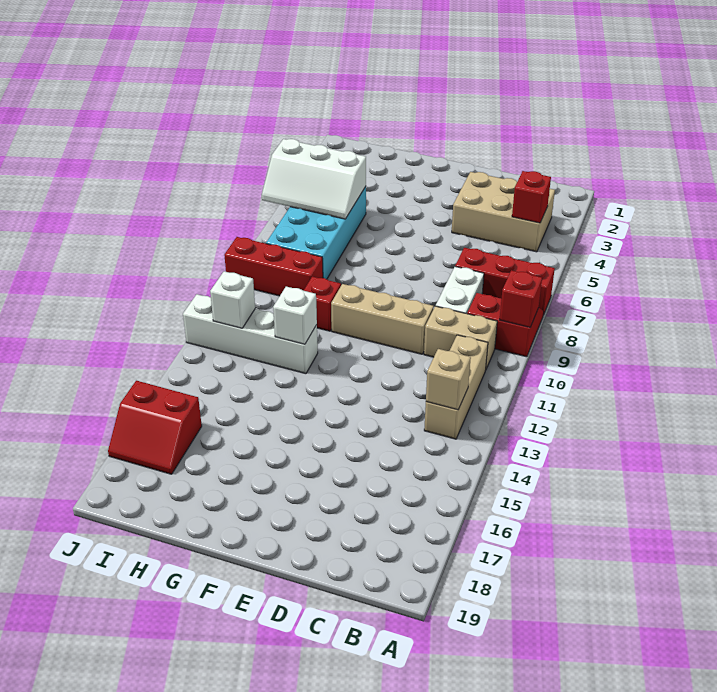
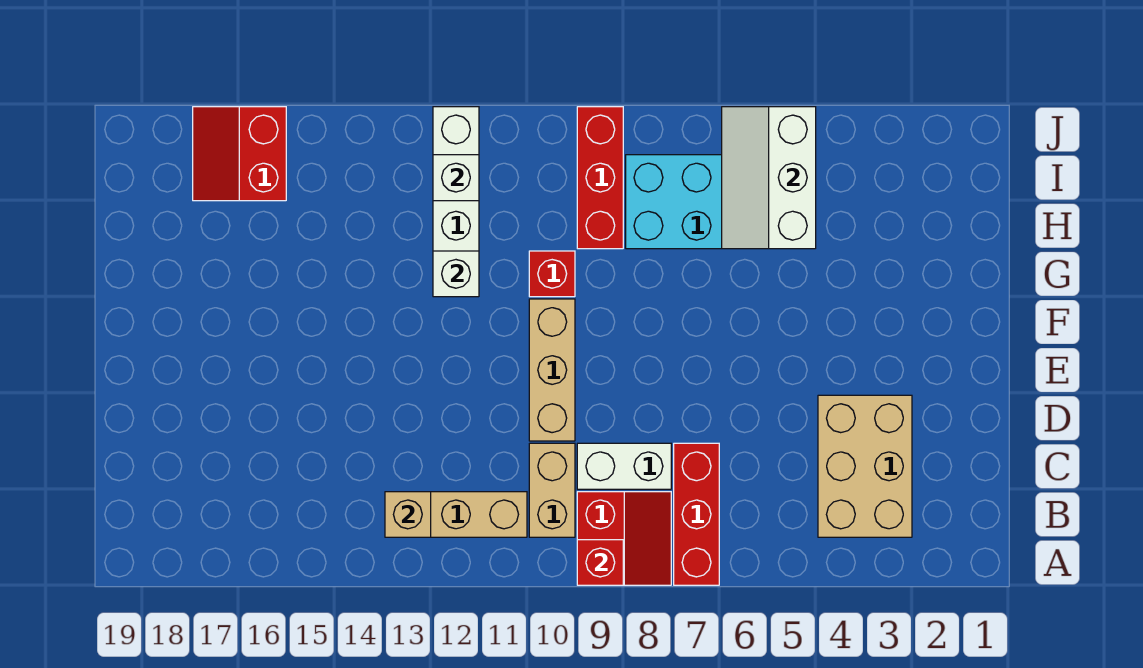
red 1x1 brick [512,171,551,223] -> none

